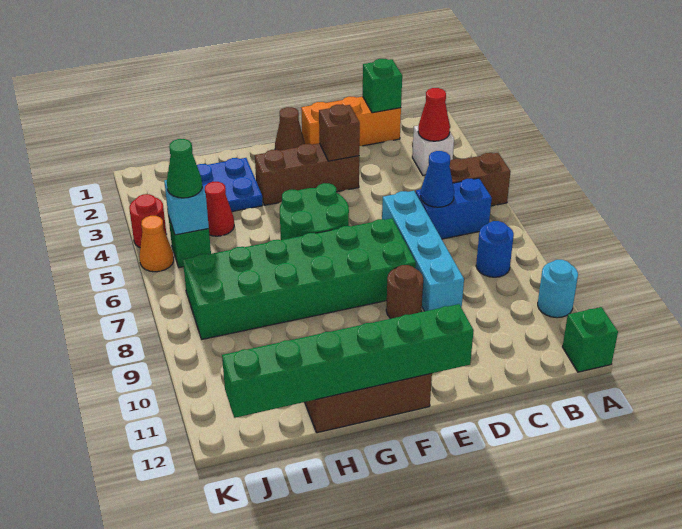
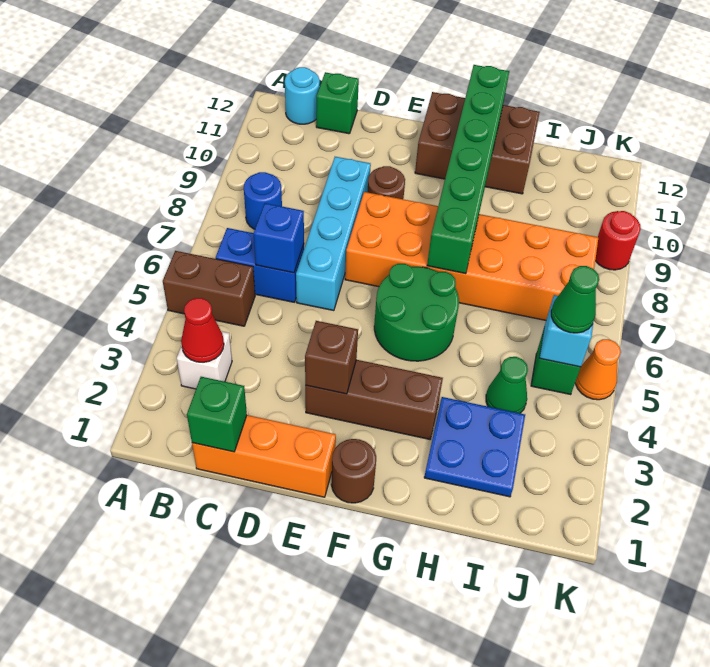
cyan 1x1 round brick [538,260,578,318] -> cyan 1x1 round brick moved to [285,67,320,124]
green 1x1 brick [563,307,618,372] -> green 1x1 brick moved to [316,72,359,134]
blue 1x1 cone [420,151,454,207] -> blue 1x1 brick [254,203,304,273]
green 2x6 brick [183,218,416,339] -> orange 2x6 brick [345,192,598,320]
green 1x6 brick [222,304,474,418] -> green 1x6 brick turned to [427,65,509,274]
brown 1x1 cone [275,107,305,151] -> brown 1x1 round brick [331,439,376,503]
red 1x1 cone [205,182,234,236] -> green 1x1 cone [486,357,528,413]
red 1x1 round brick [129,194,167,248] -> red 1x1 round brick moved to [595,211,641,270]

